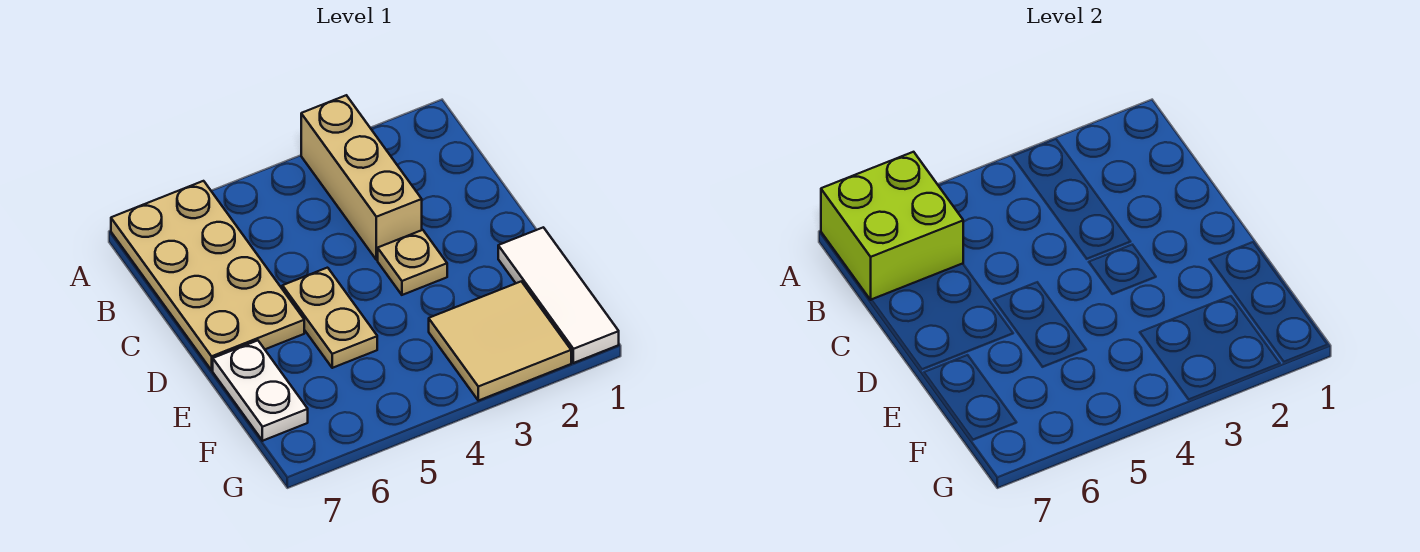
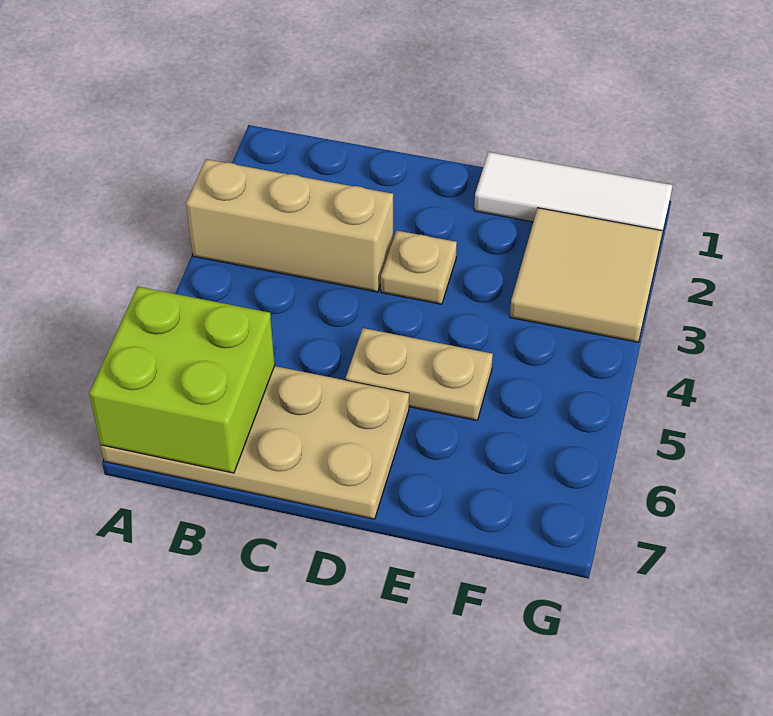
white 1x2 plate [213,340,308,441] -> none

